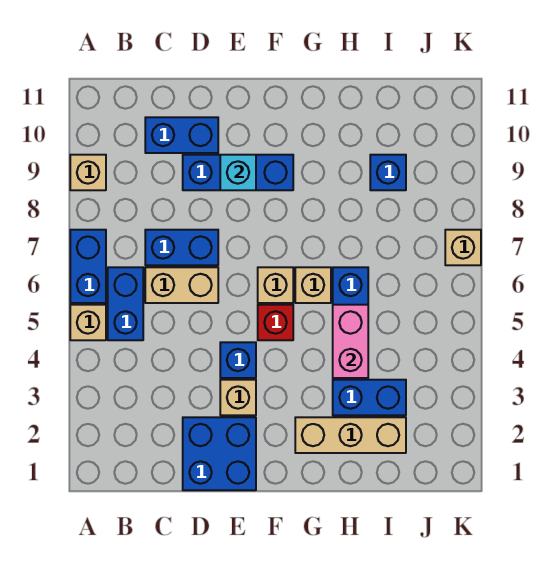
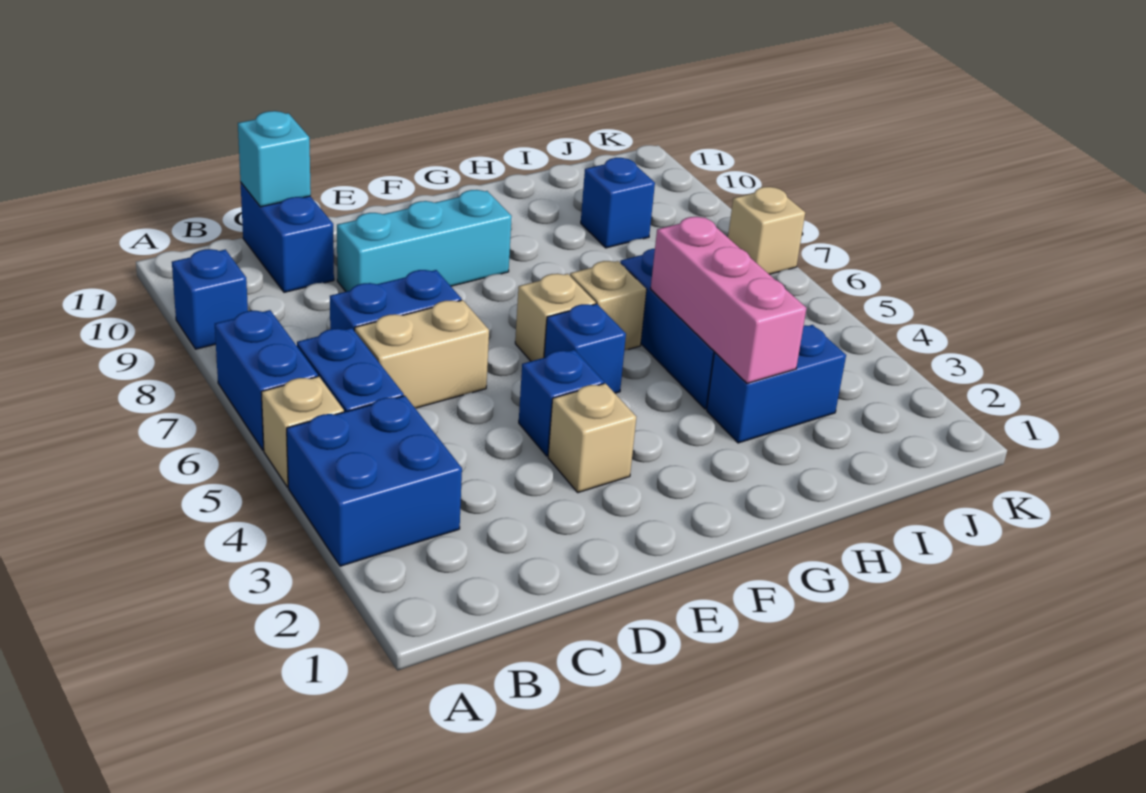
tan 1x1 brick [70,155,106,190] -> blue 1x1 brick [172,249,248,349]
blue 1x2 brick [145,117,218,153] -> blue 1x2 brick turned to [241,183,334,292]
blue 2x2 brick [183,417,256,490] -> blue 2x2 brick moved to [287,396,462,566]
blue 1x3 brick [183,155,293,190] -> cyan 1x3 brick [337,190,512,292]
cyan 1x1 brick [220,155,256,190] -> cyan 1x1 brick moved to [238,111,311,207]
red 1x1 brick [258,305,293,340] -> blue 1x1 brick [544,304,626,393]
tan 1x3 brick [295,417,406,453] -> none
pink 1x2 brick [333,305,368,378] -> pink 1x3 brick [651,217,806,383]

